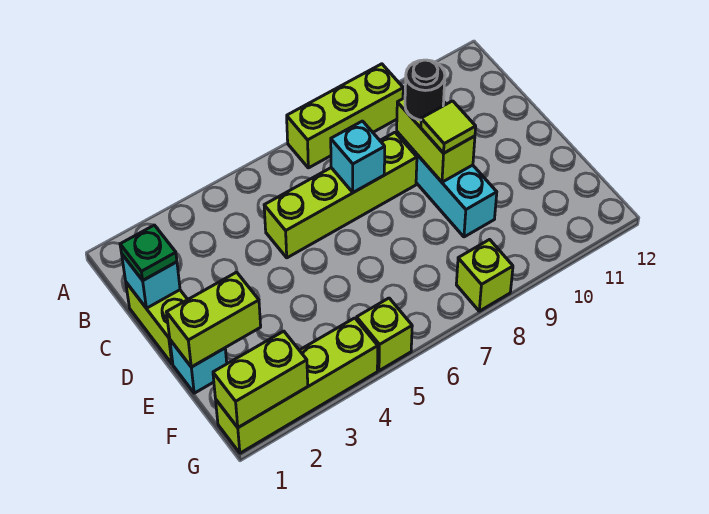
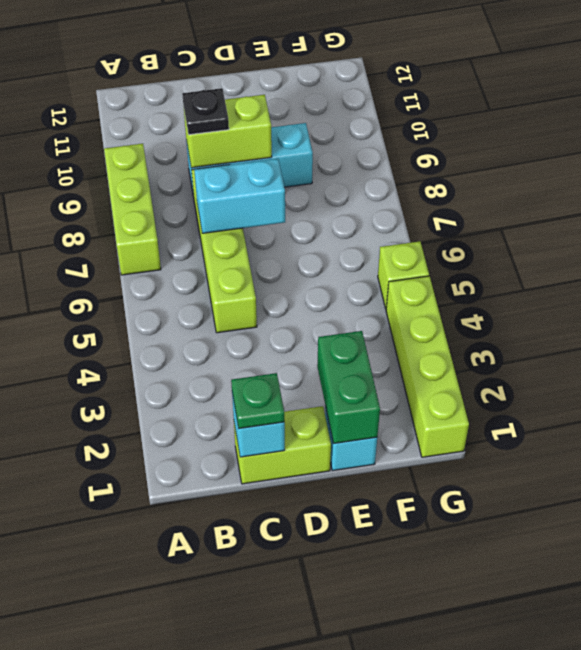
cyan 1x1 brick [331,121,385,193] -> cyan 1x2 brick [194,159,285,233]
black 1x1 round brick [405,60,445,120] -> black 1x1 plate [182,88,229,135]
lime 1x1 tile [421,101,476,153] -> none
lime 1x2 brick [167,272,261,367] -> green 1x2 brick [317,331,380,444]
lime 1x2 brick [213,331,308,428] -> none
lime 1x1 brick [456,240,513,311] -> none

